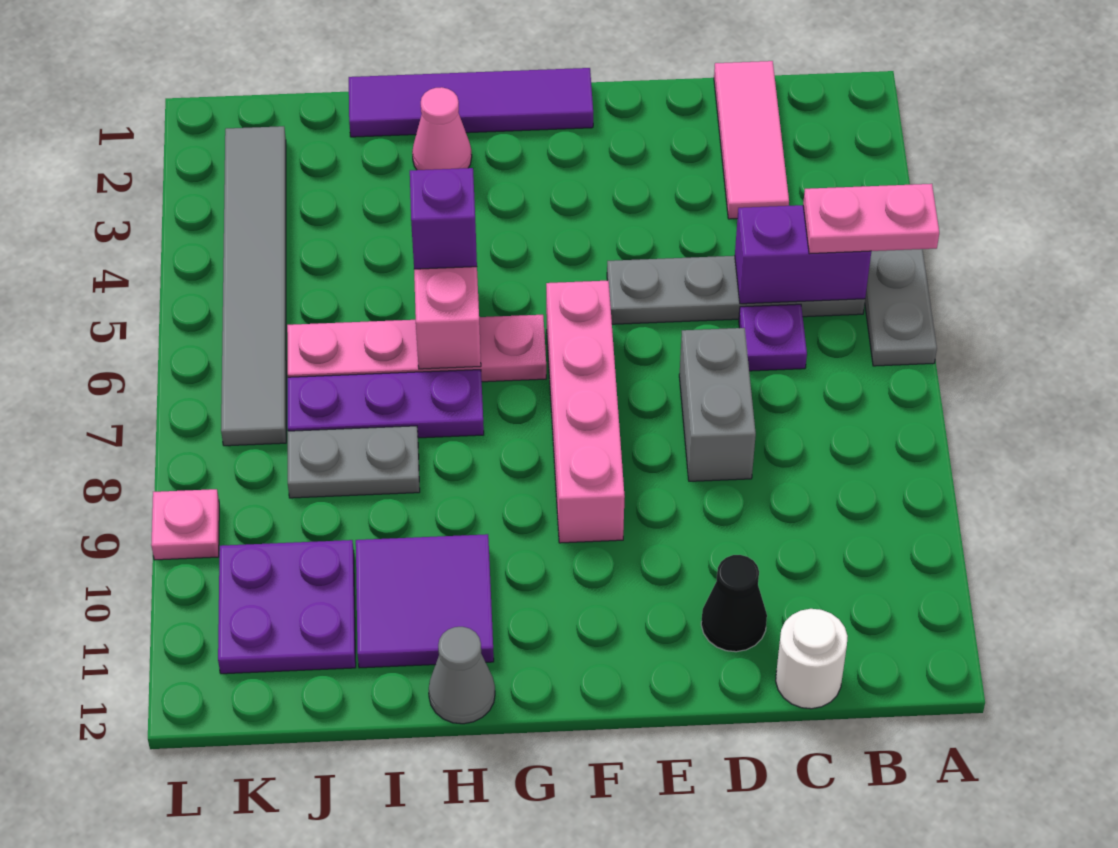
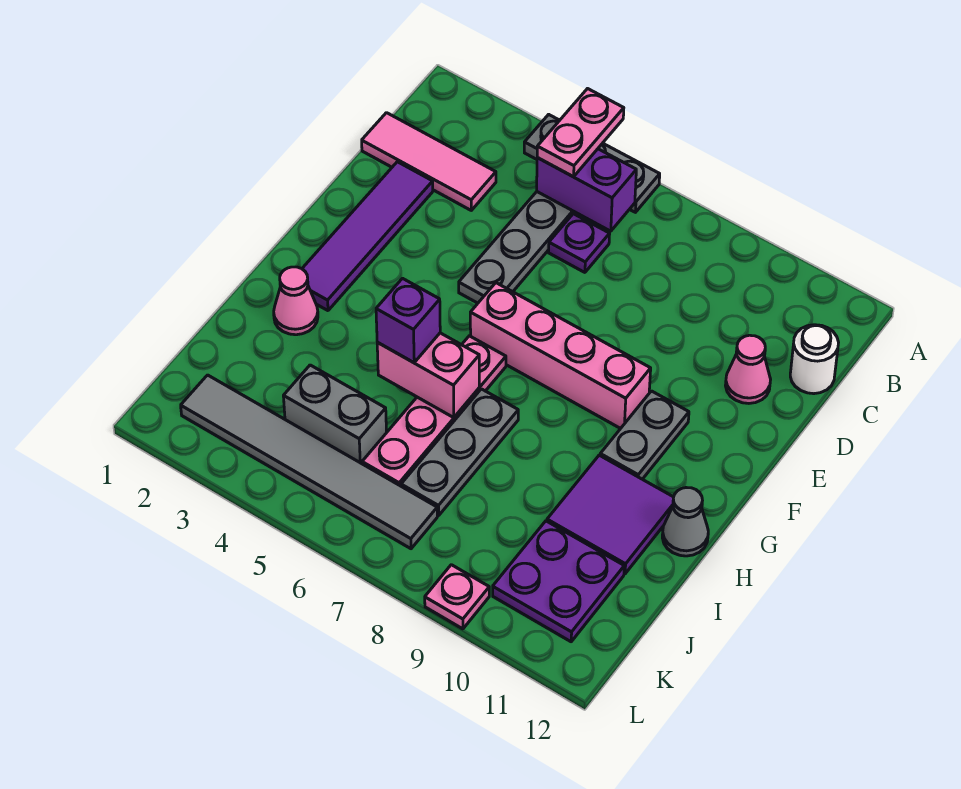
purple 1x2 brick [735,205,871,304] -> purple 1x2 brick turned to [537,149,636,231]
grey 1x2 brick [679,328,756,481] -> grey 1x2 brick moved to [283,365,387,464]
black 1x1 cone [701,555,767,652] -> pink 1x1 cone [726,335,771,403]
purple 1x4 tile [349,68,593,137] -> purple 1x4 tile moved to [302,162,433,311]
purple 1x3 plate [288,370,484,438] -> grey 1x3 plate [401,389,518,516]
grey 1x2 plate [288,426,420,498] -> grey 1x2 plate moved to [600,391,689,479]

